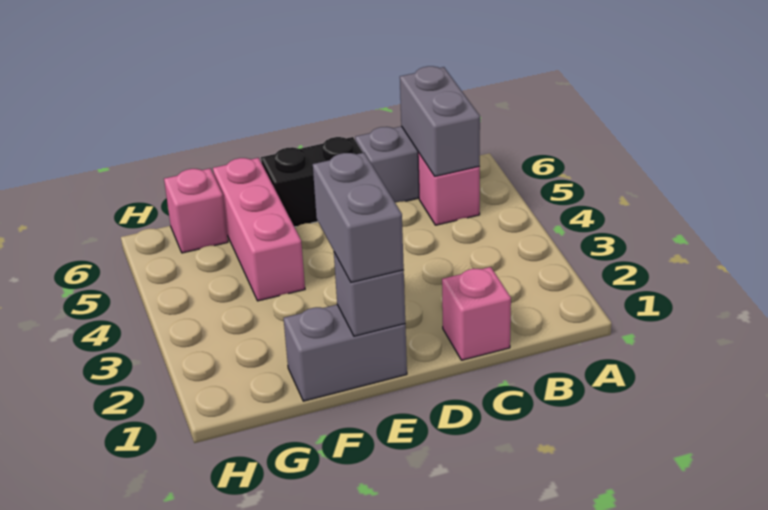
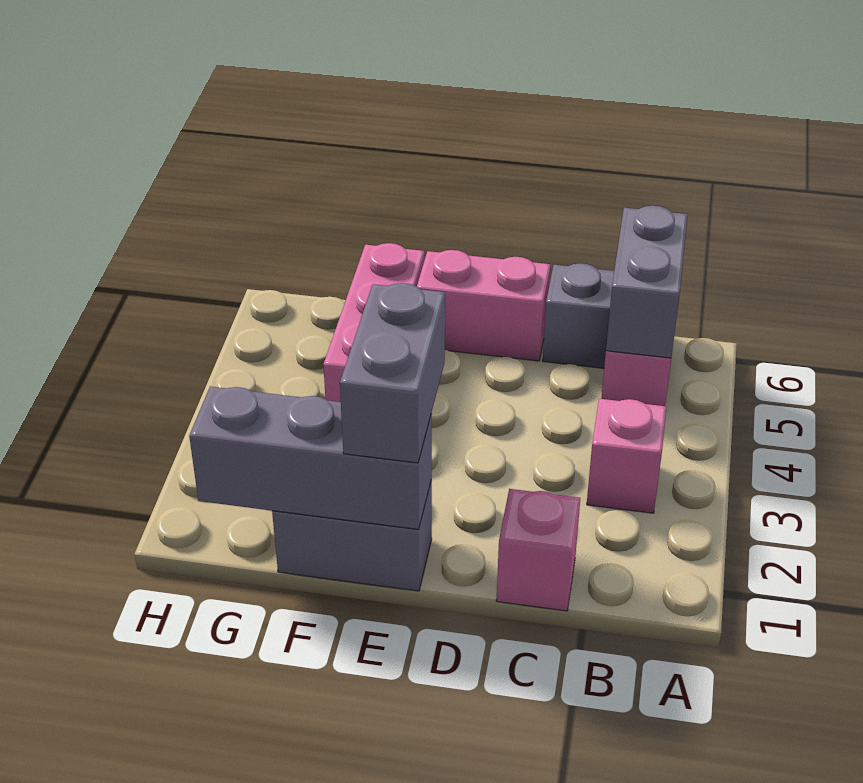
black 1x2 brick [261,137,362,227] -> pink 1x2 brick [417,250,550,361]
grey 1x1 brick [334,253,405,336] -> grey 1x3 brick [189,386,432,529]
pink 1x1 brick [164,168,228,253] -> pink 1x1 brick moved to [587,399,666,513]

